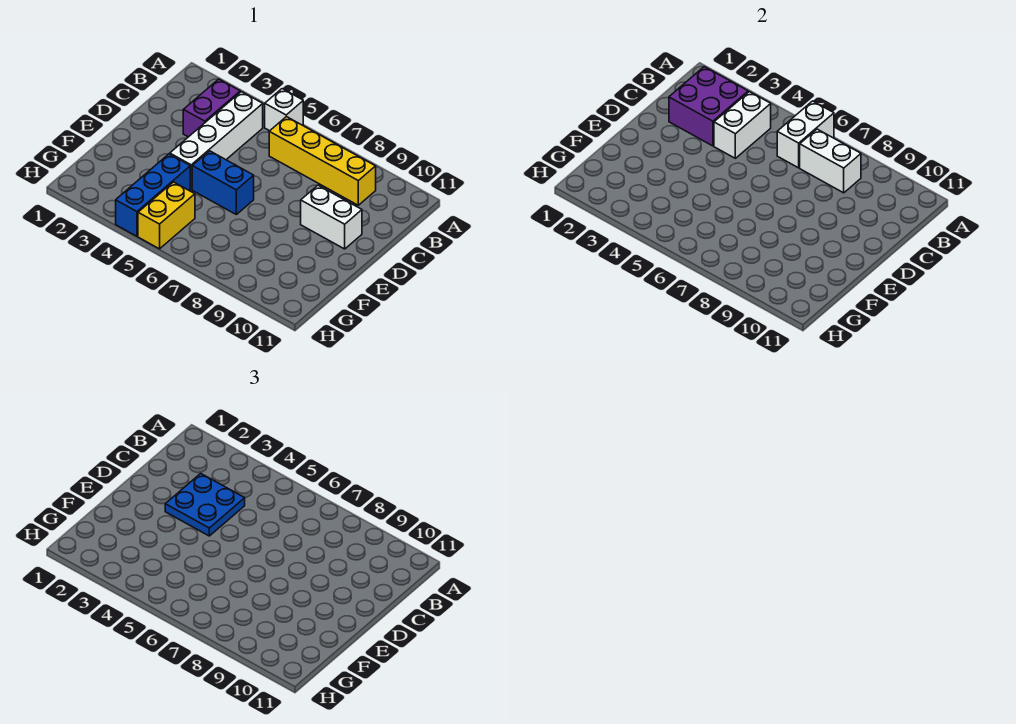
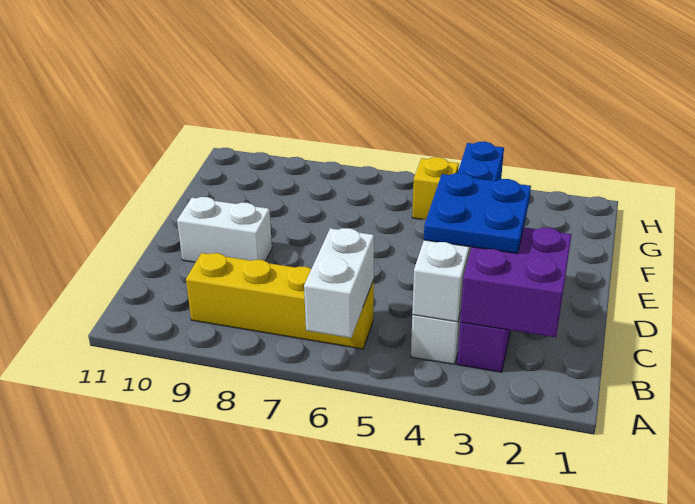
white 1x1 brick [265,89,303,131] -> none
white 1x2 brick [800,129,861,193] -> none
blue 1x2 brick [192,151,254,214] -> none
yellow 1x2 brick [138,182,195,249] -> yellow 1x1 brick [412,157,459,220]

